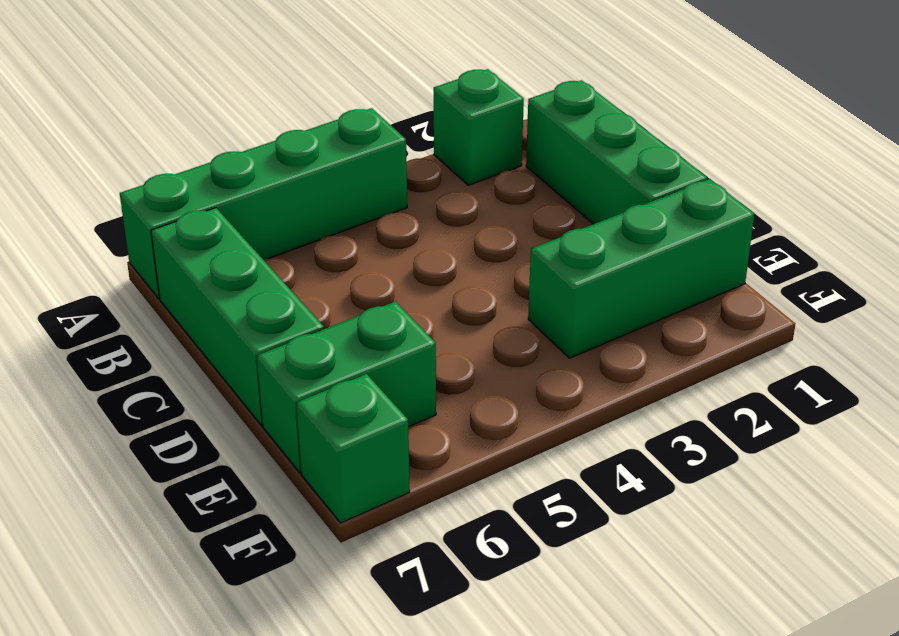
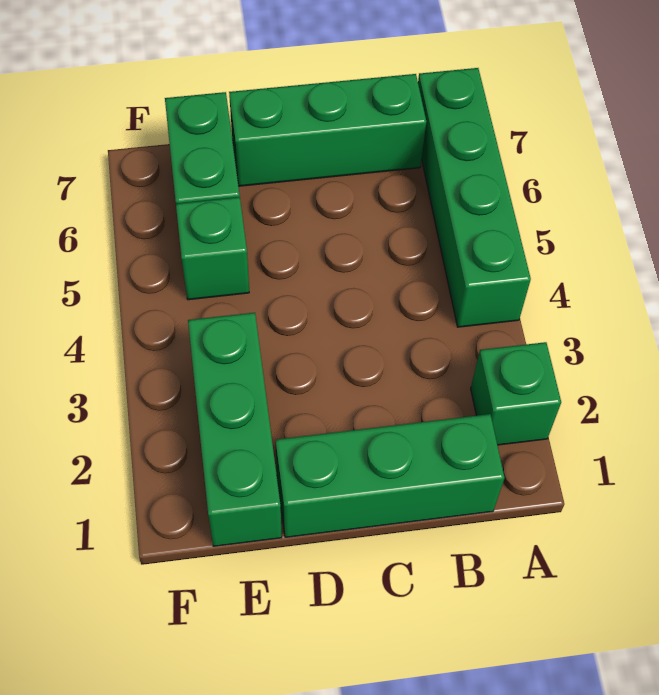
green 1x1 brick [296,374,410,523] -> green 1x1 brick moved to [176,197,249,300]

